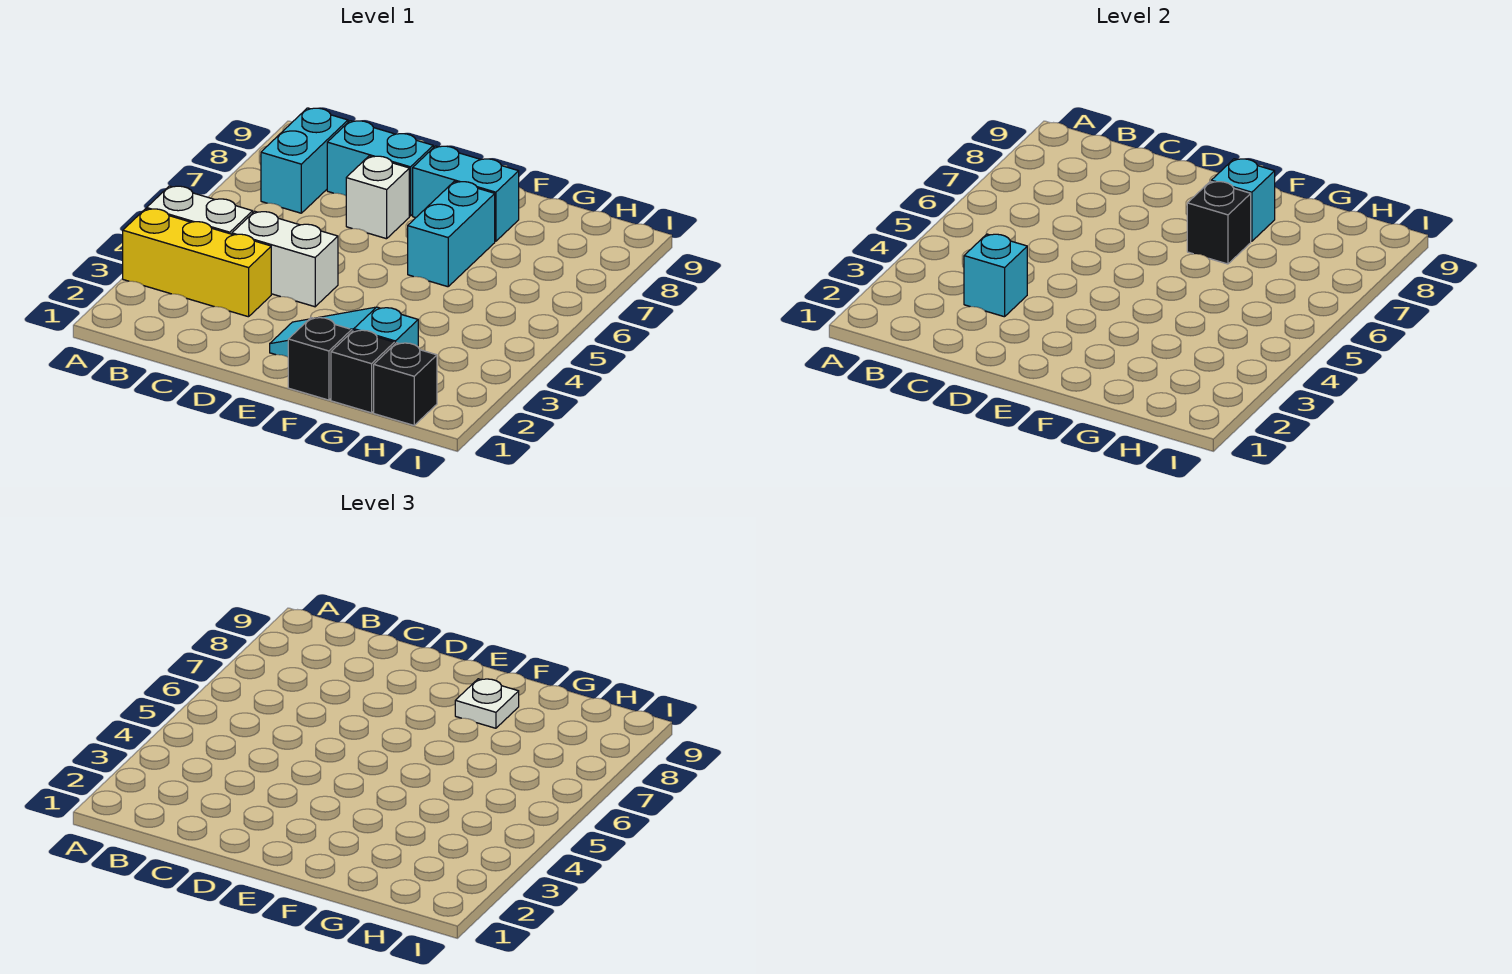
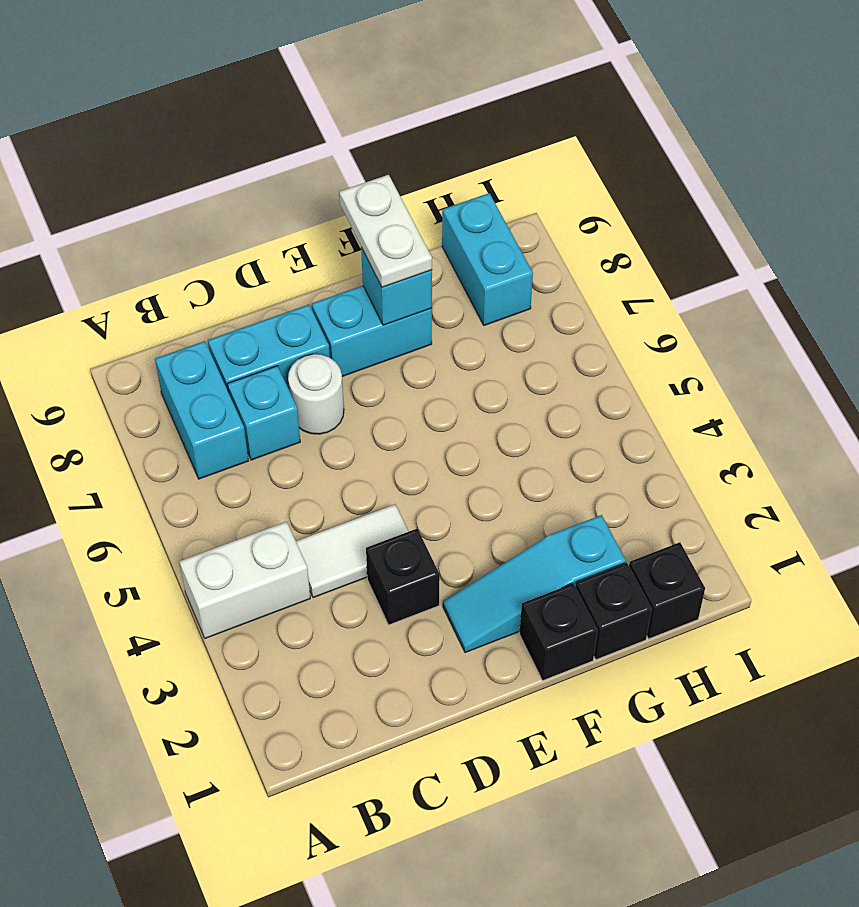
yellow 1x3 brick [123,209,271,317] -> none
cyan 1x1 brick [964,234,1027,317] -> cyan 1x1 brick moved to [228,366,300,460]
white 1x2 brick [232,211,338,307] -> white 1x2 tile [296,504,409,598]
white 1x1 brick [346,156,409,239] -> white 1x1 round brick [288,354,344,434]
cyan 1x2 brick [408,181,495,287] -> cyan 1x2 brick moved to [442,193,533,326]
black 1x1 brick [1187,181,1251,264] -> black 1x1 brick moved to [366,529,440,625]
white 1x1 plate [455,679,519,728] -> white 1x2 plate [339,175,432,287]

